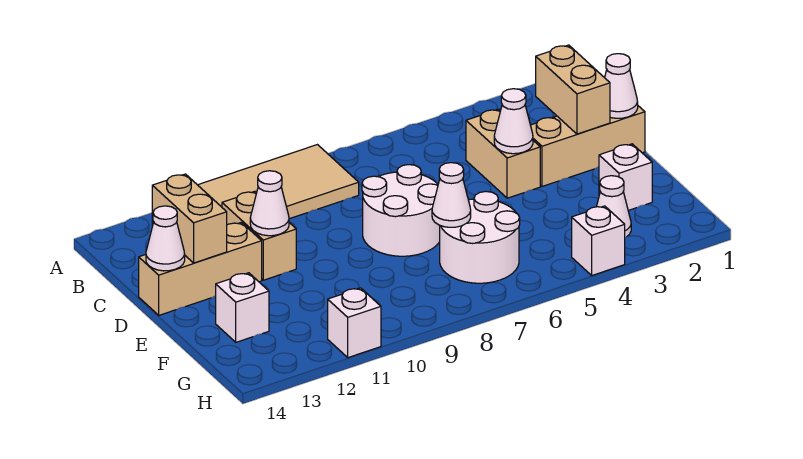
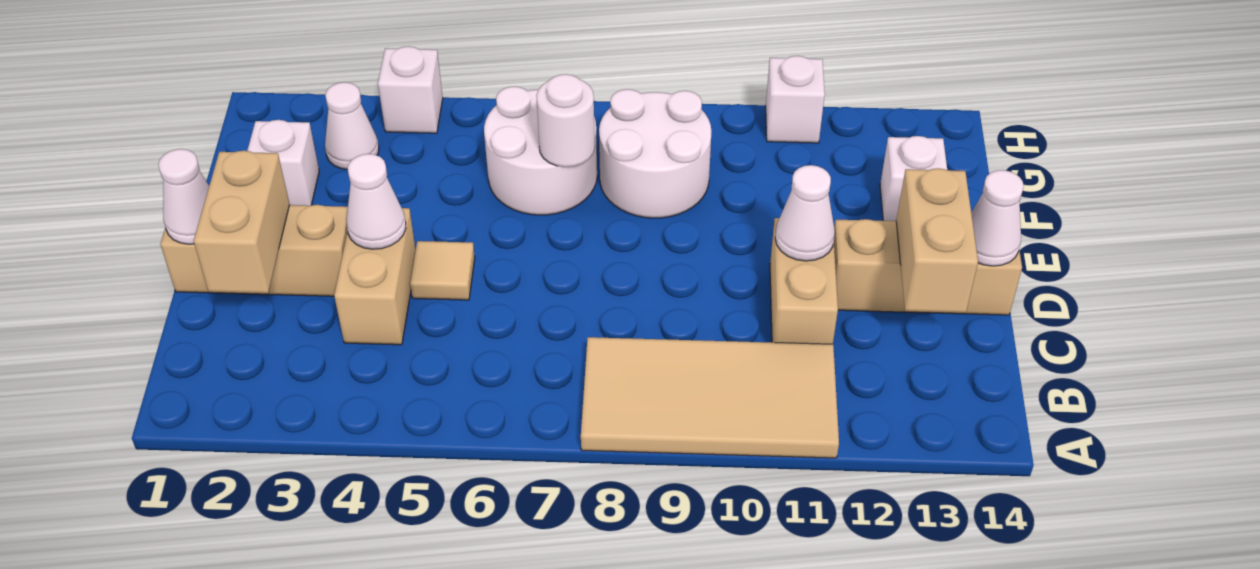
none -> tan 1x1 tile [410,241,475,300]
white 2x2 round brick [362,165,440,256] -> white 2x2 round brick moved to [599,89,712,218]
white 1x1 cone [432,163,471,227] -> white 1x1 round brick [536,74,595,167]

